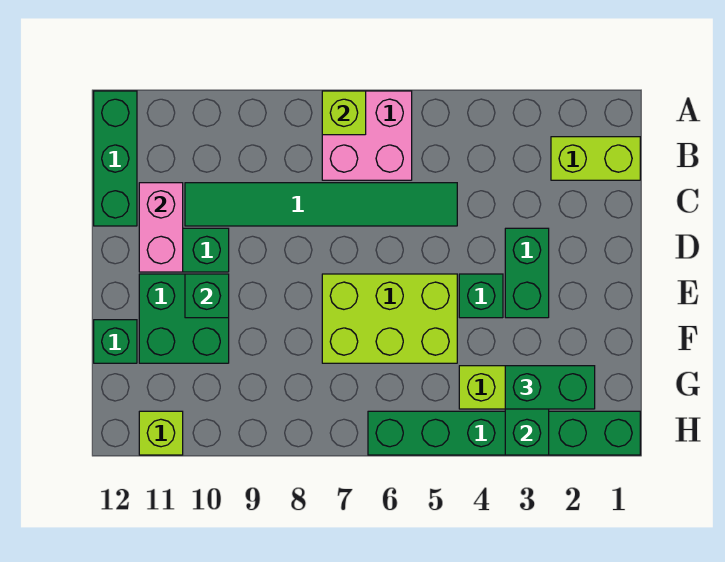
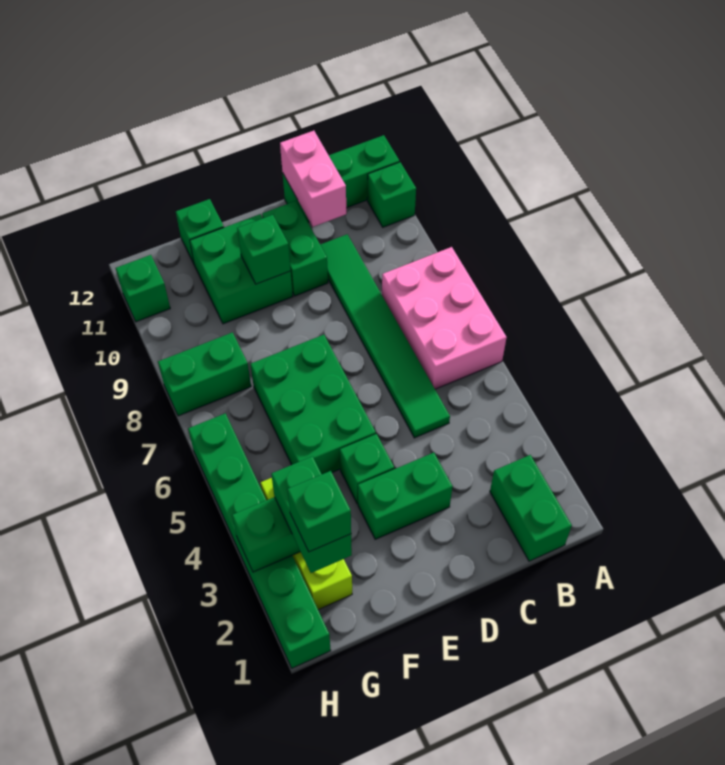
pink 2x2 brick [322,91,412,180] -> pink 2x3 brick [382,247,507,389]
lime 1x1 brick [322,91,366,135] -> none
none -> green 1x1 brick [367,162,416,227]
lime 1x2 brick [551,137,640,180] -> green 1x2 brick [490,455,572,561]
pink 1x2 brick [139,183,183,272] -> pink 1x2 brick turned to [280,131,346,227]
lime 2x3 brick [322,274,457,363] -> green 2x3 brick [250,335,376,474]
none -> green 1x1 brick [287,471,351,552]
none -> green 1x2 brick [158,332,251,416]
lime 1x1 brick [139,411,183,455] -> green 1x1 brick [116,255,170,322]

